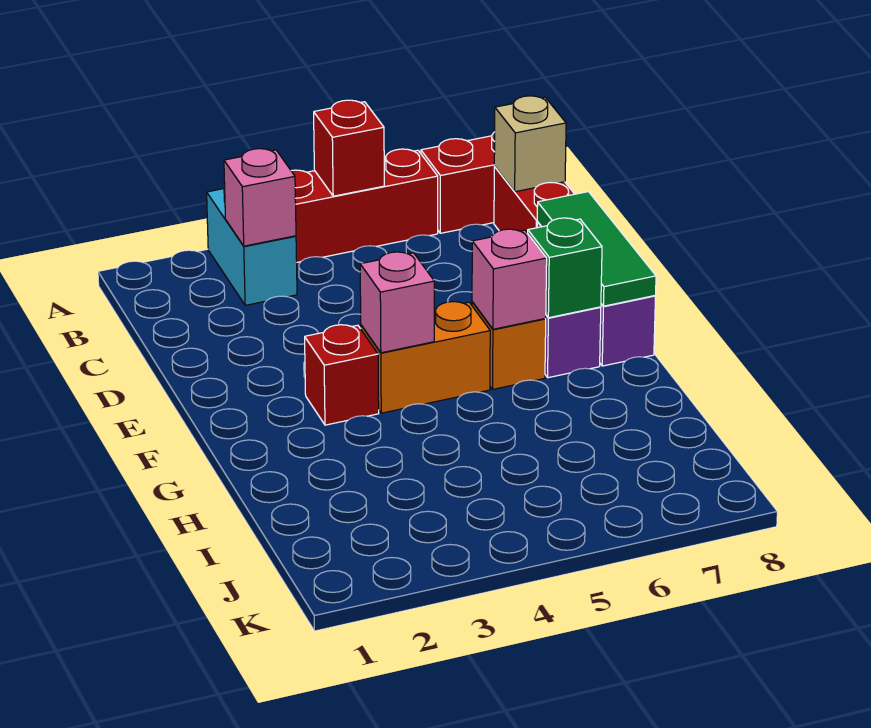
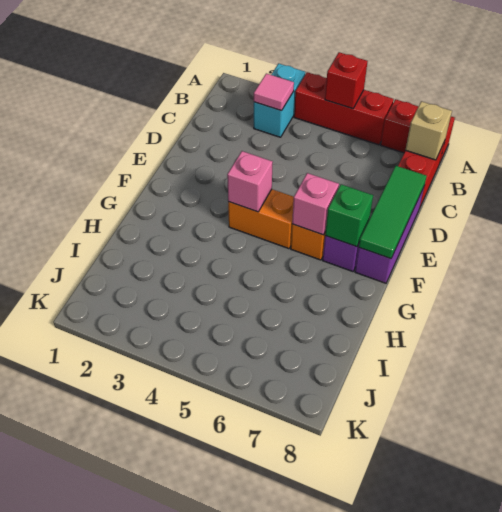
pink 1x1 brick [224,149,296,246] -> pink 1x1 tile [254,74,294,111]
red 1x1 brick [305,325,379,425] -> none

